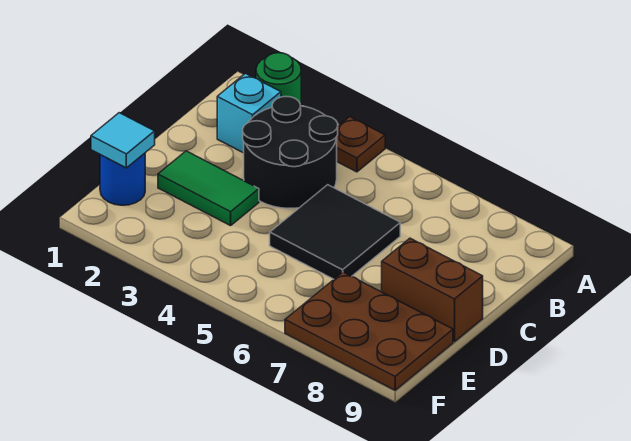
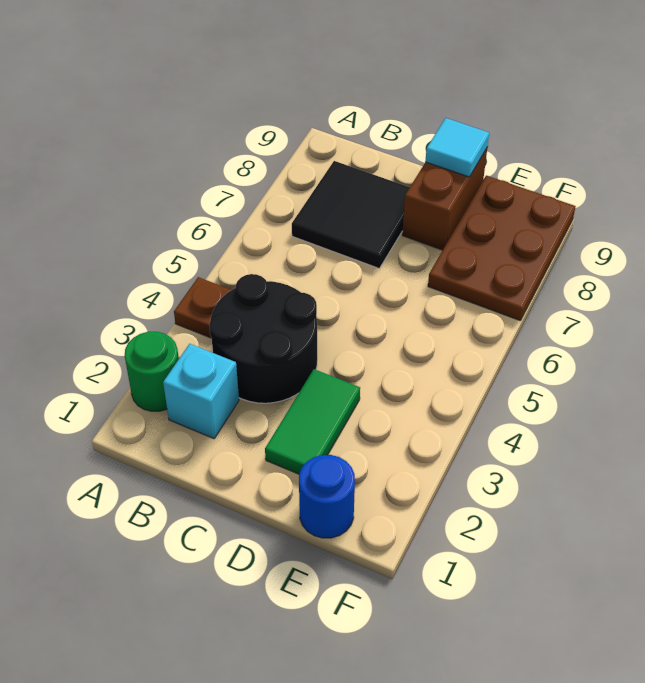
black 2x2 tile [270,185,400,279] -> black 2x2 tile moved to [292,161,410,268]
cyan 1x1 tile [91,113,155,168] -> cyan 1x1 tile moved to [425,118,489,177]

